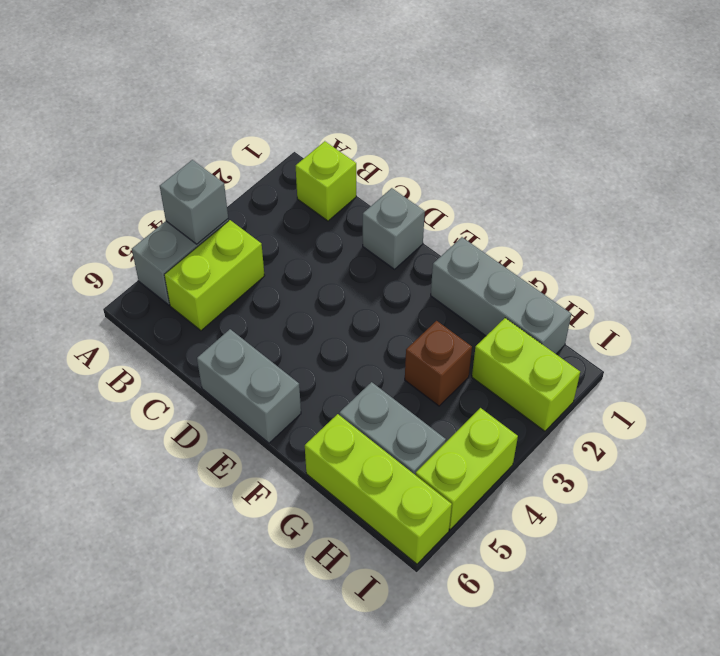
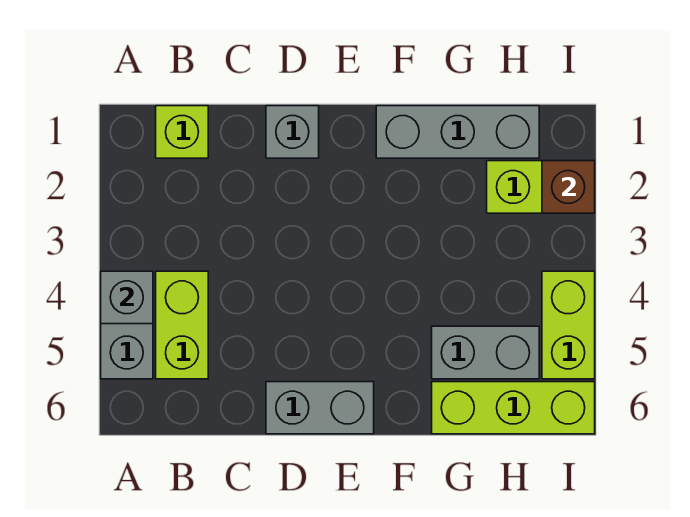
brown 1x1 brick [405,321,472,406] -> brown 1x1 brick moved to [542,161,595,213]

